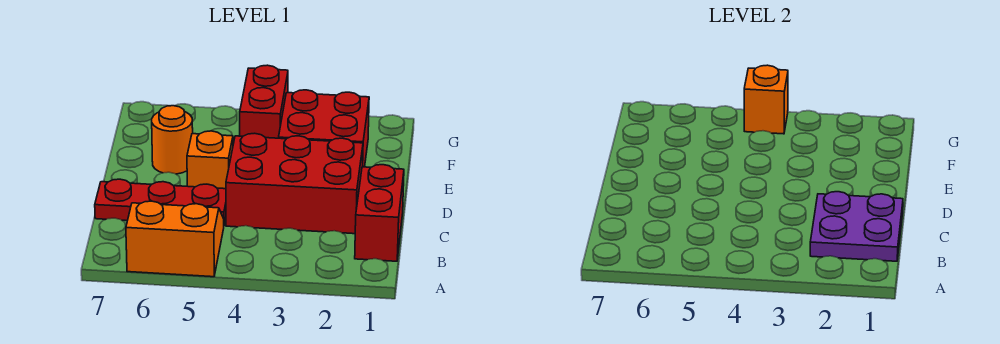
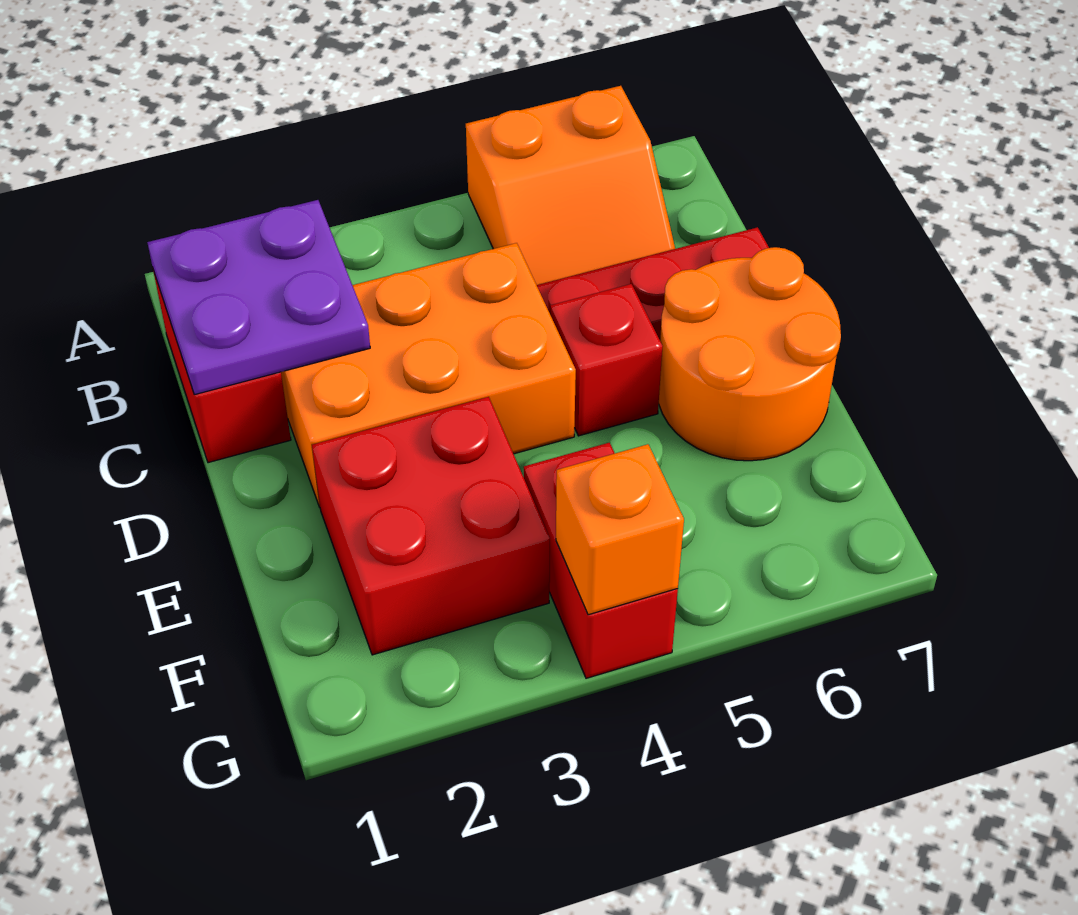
red 2x3 brick [226,133,363,234] -> orange 2x3 brick [281,243,576,507]
orange 1x1 brick [187,131,233,189] -> red 1x1 brick [550,284,663,436]
orange 1x1 round brick [152,106,193,174] -> orange 2x2 round brick [659,247,841,461]

